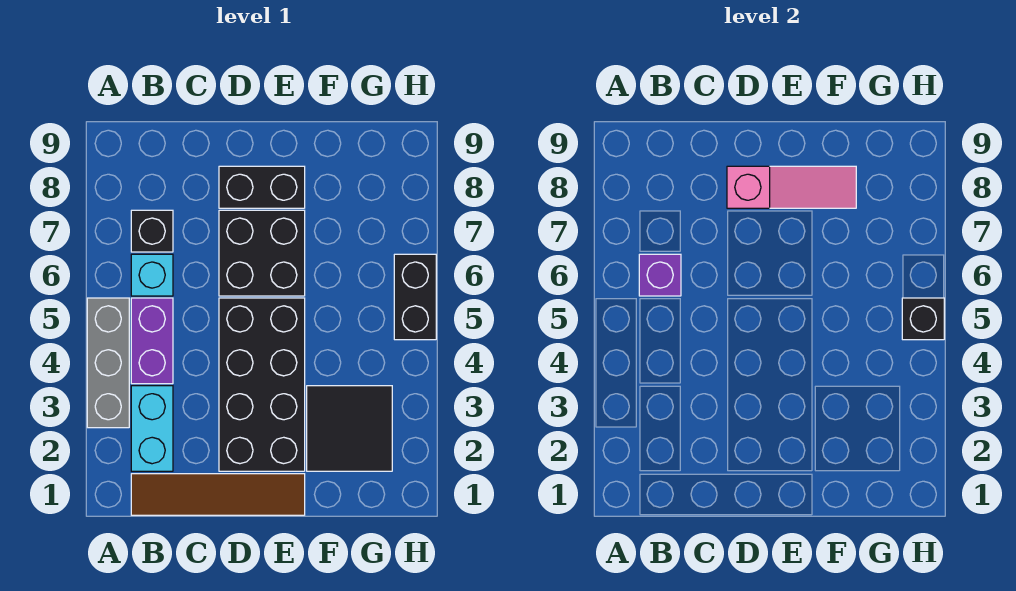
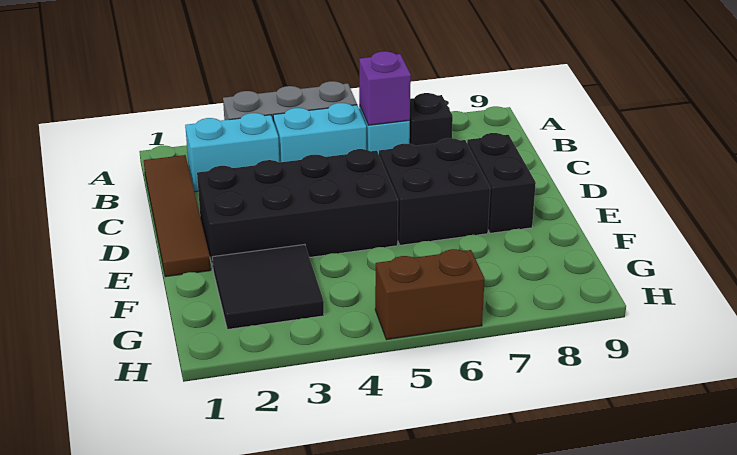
purple 1x2 brick [131,298,173,384] -> cyan 1x2 brick [273,103,366,162]
pink 1x3 slope [727,166,856,208] -> none
black 1x2 brick [394,254,436,340] -> brown 1x2 brick [375,249,485,340]
black 1x1 brick [902,298,944,340] -> none

